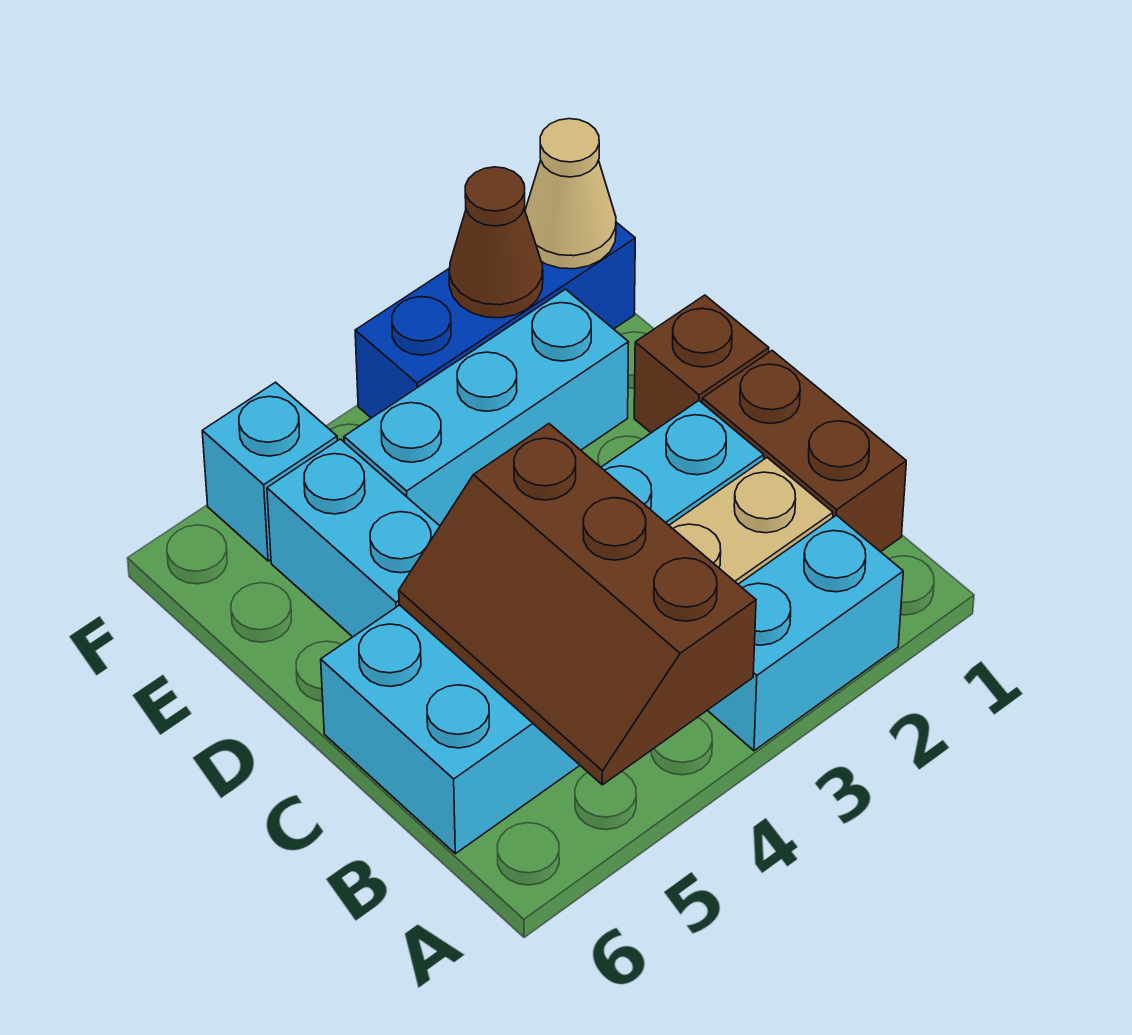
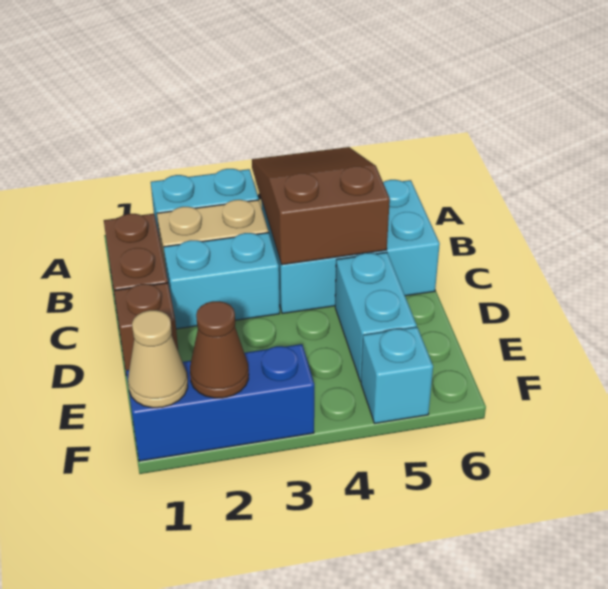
brown 2x3 slope [399,424,756,785] -> brown 2x3 slope turned to [252,147,390,265]
cyan 1x3 brick [344,289,628,526] -> none

